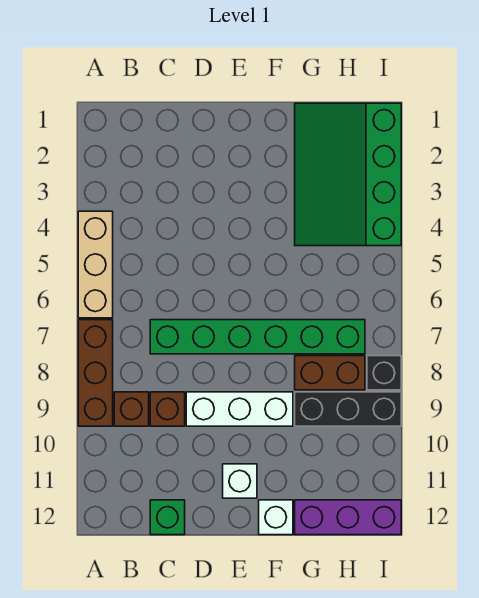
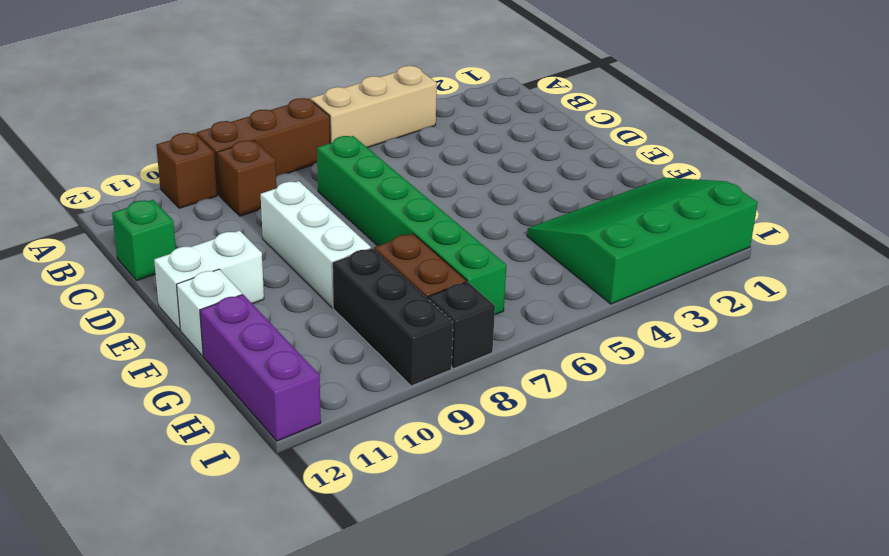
brown 1x1 brick [150,392,185,426] -> brown 1x1 brick moved to [156,133,217,208]
white 1x1 brick [223,464,257,498] -> white 1x2 brick [154,231,264,330]

